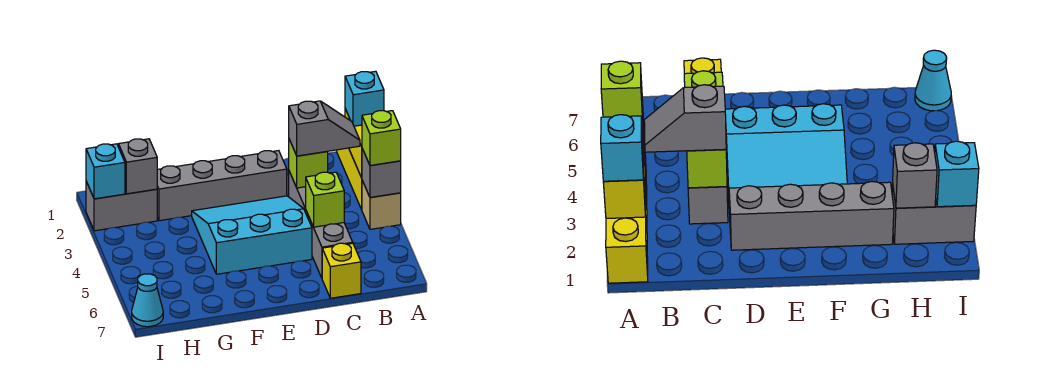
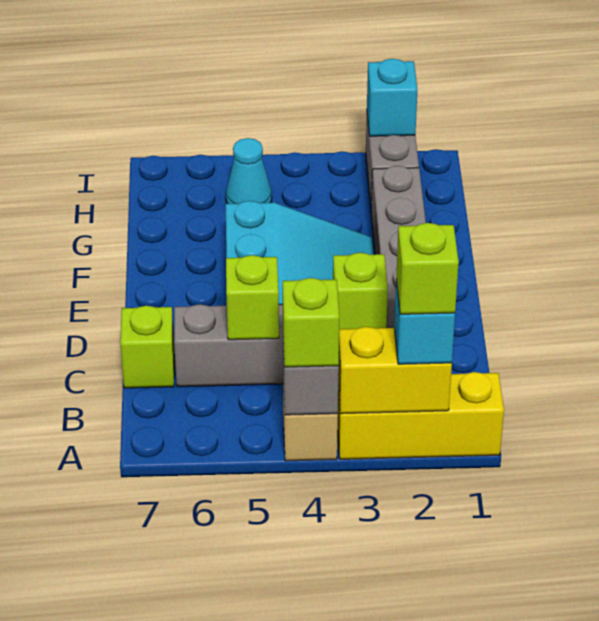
none -> lime 1x1 brick [396,223,459,314]
grey 1x2 slope [289,101,360,156] -> none
yellow 1x1 brick [322,243,361,298] -> lime 1x1 brick [120,306,174,388]
grey 1x1 brick [118,139,157,194] -> none
cyan 1x1 cone [132,274,163,327] -> cyan 1x1 cone moved to [226,138,272,204]

